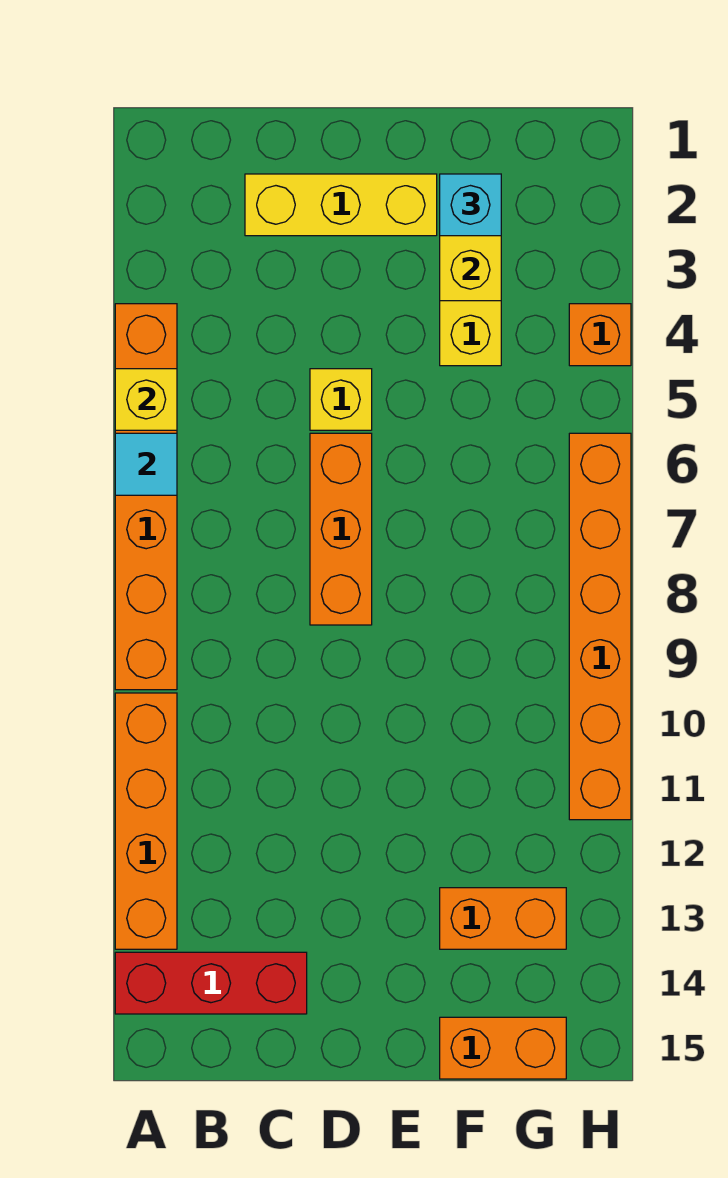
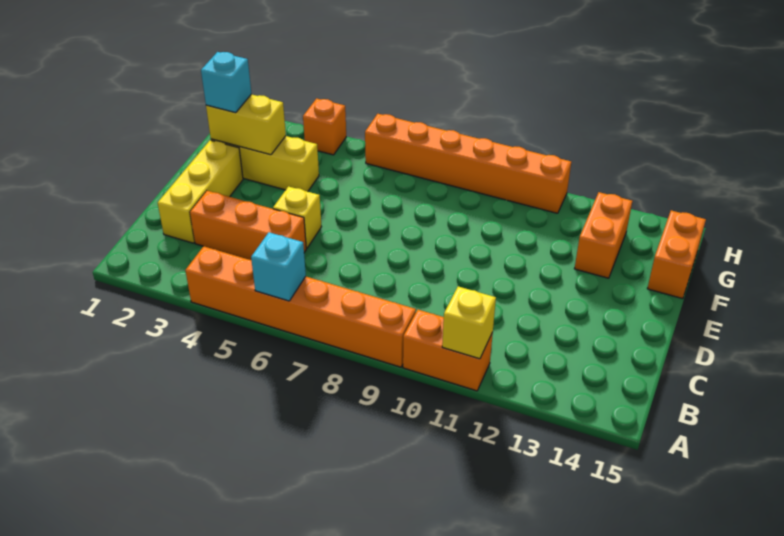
yellow 1x1 brick [115,369,177,430] -> yellow 1x1 brick moved to [442,286,496,359]
cyan 1x1 tile [115,433,177,495] -> cyan 1x1 brick [251,232,306,301]
orange 1x4 brick [115,693,177,949] -> orange 1x2 brick [403,310,493,391]
red 1x3 brick [115,952,307,1014] -> none
orange 1x3 brick [310,433,372,625] -> orange 1x3 brick moved to [190,191,306,260]

